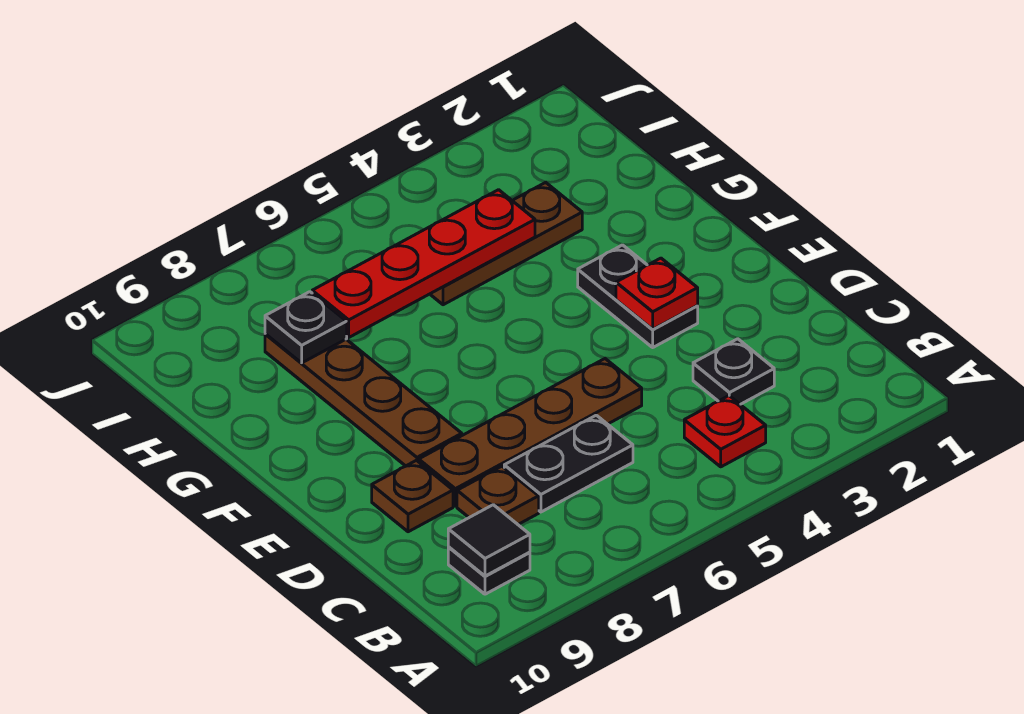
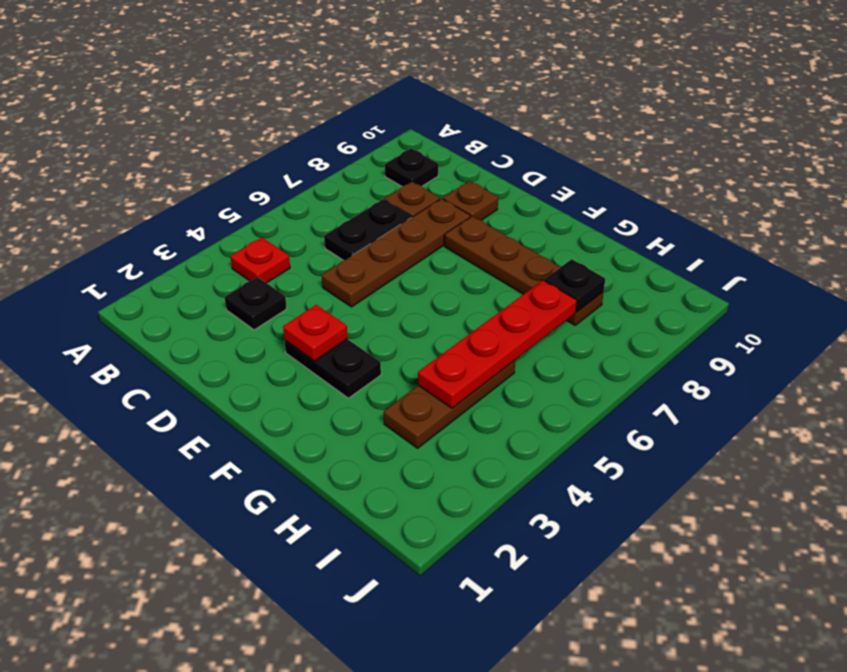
black 1x1 tile [448,505,530,576] -> none

